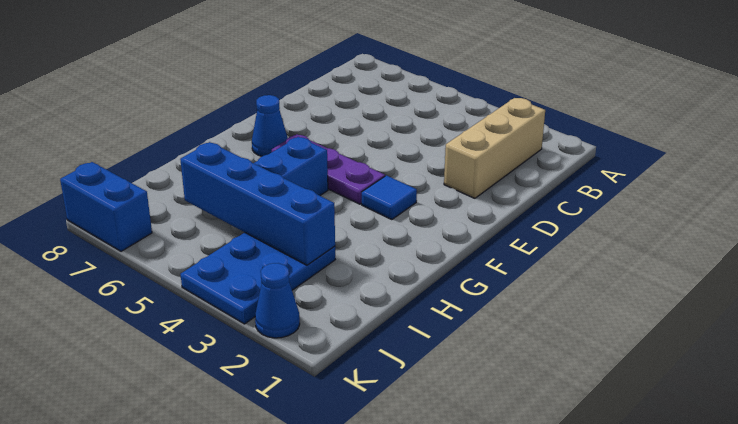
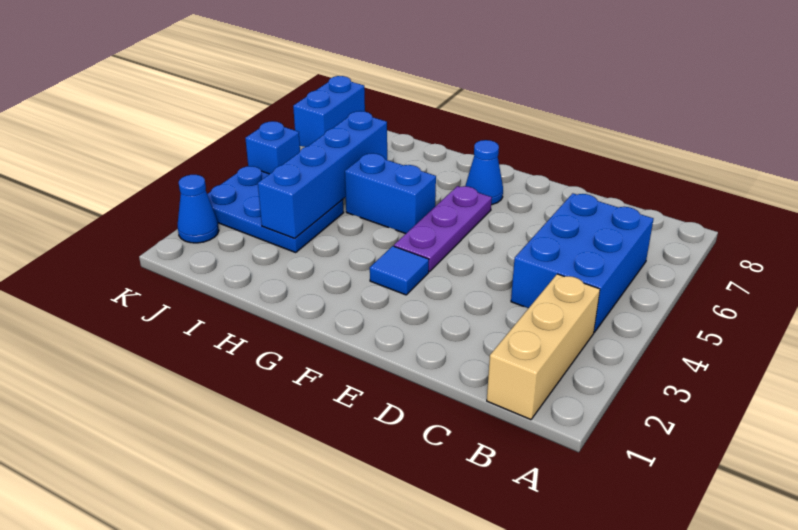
tan 1x3 brick [444,98,545,198] -> tan 1x3 brick turned to [487,274,600,420]
none -> blue 2x3 brick [511,193,653,332]
none -> blue 1x1 brick [245,121,300,174]

